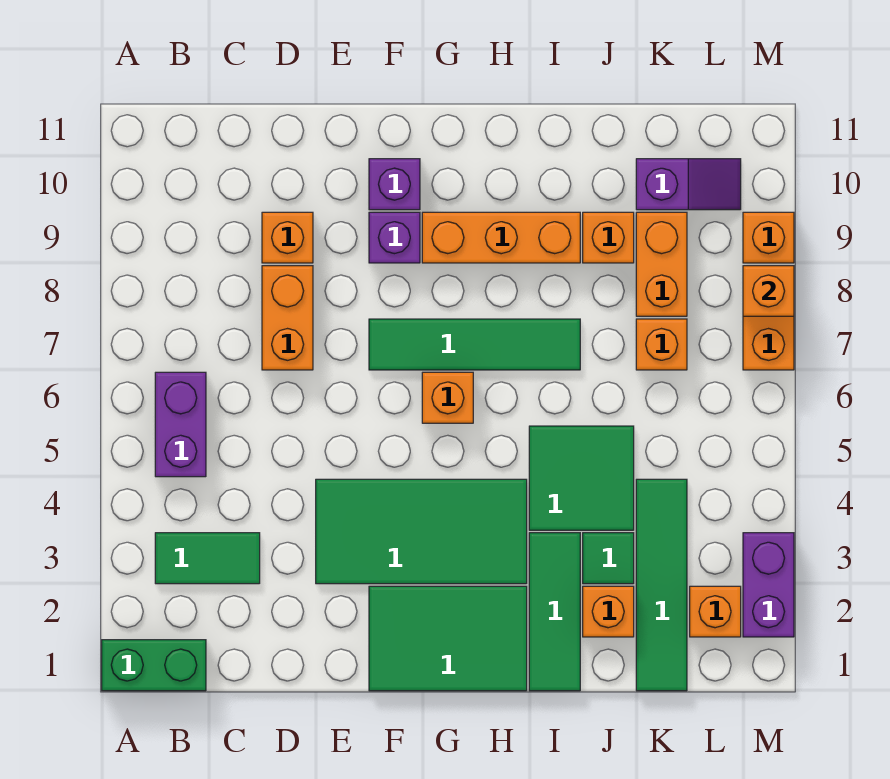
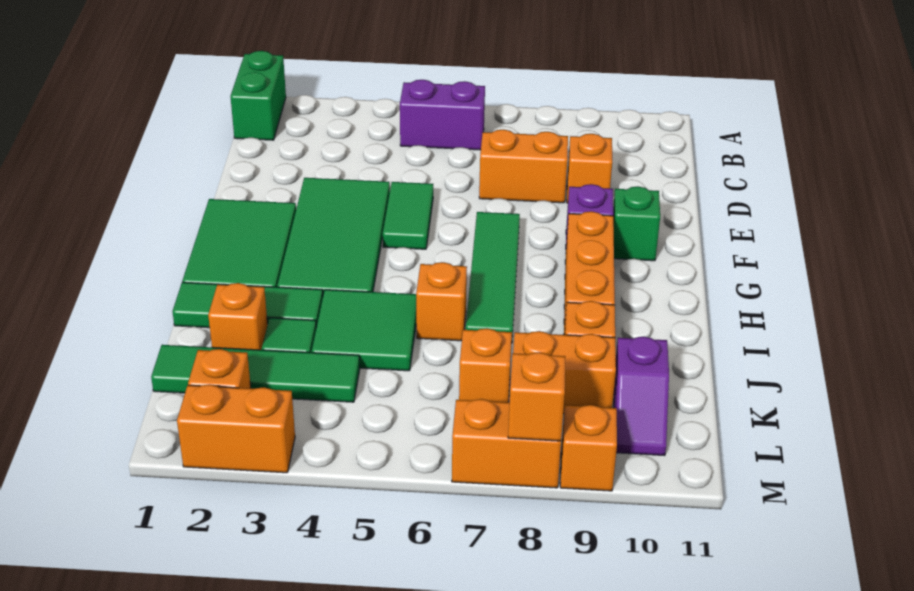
green 1x2 tile [155,533,260,584] -> green 1x2 tile moved to [383,182,433,249]
purple 1x1 brick [369,159,420,210] -> green 1x1 brick [613,186,660,261]
orange 1x1 brick [422,372,473,423] -> orange 1x1 brick moved to [416,262,467,341]
purple 1x2 brick [743,533,794,637] -> orange 1x2 brick [177,384,295,473]

